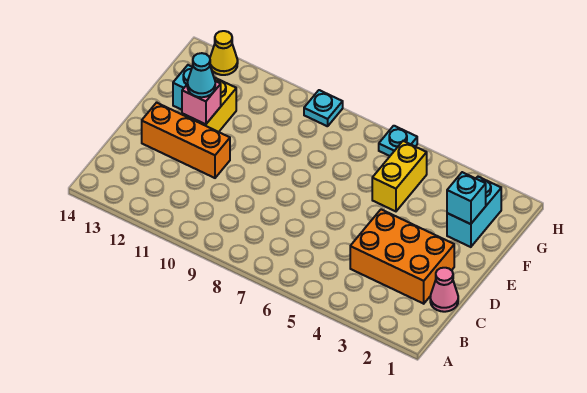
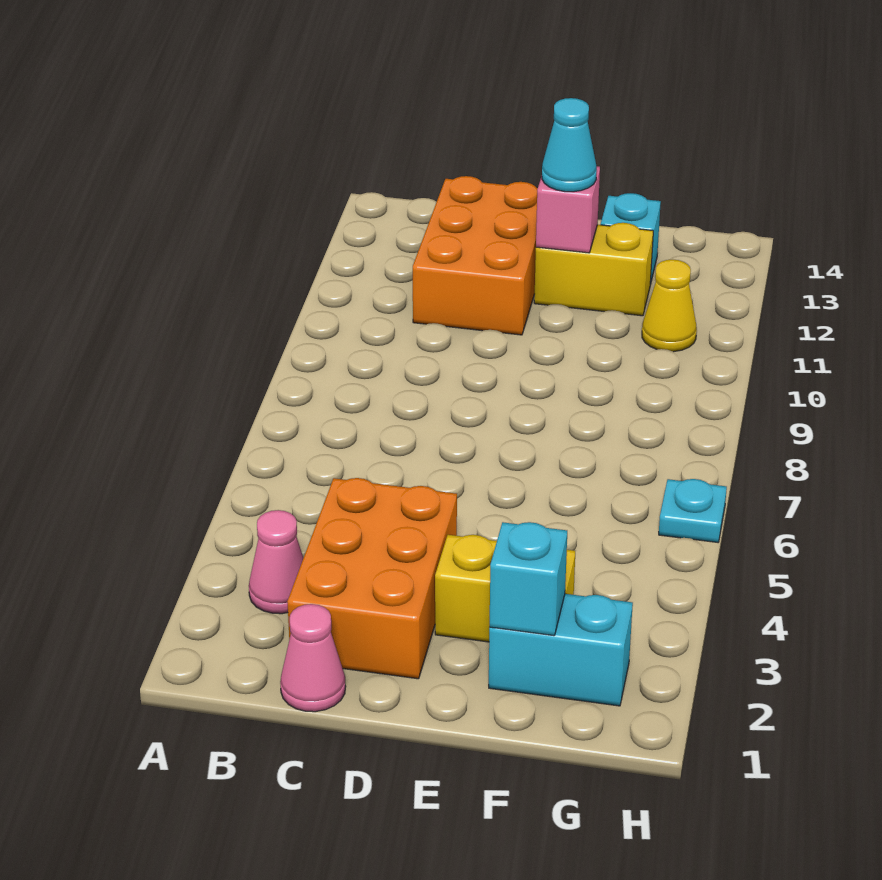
none -> pink 1x1 cone [249,510,303,614]
orange 1x3 brick [142,103,230,178] -> orange 2x3 brick [413,176,538,335]
yellow 1x2 brick [372,141,427,211] -> yellow 1x2 brick moved to [435,535,575,642]
cyan 1x1 plate [304,90,343,126] -> none
yellow 1x1 cone [210,31,238,75] -> yellow 1x1 cone moved to [642,260,697,352]

